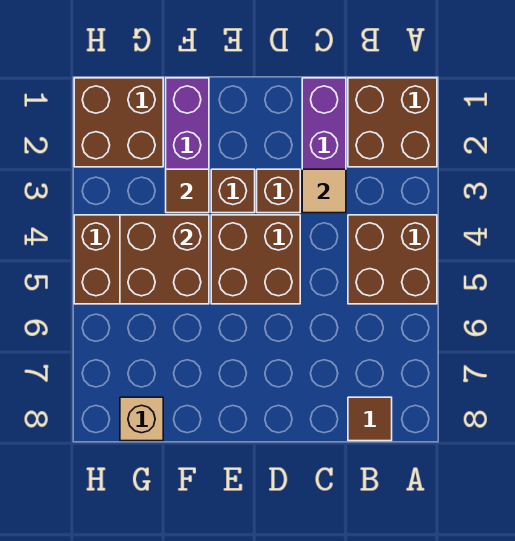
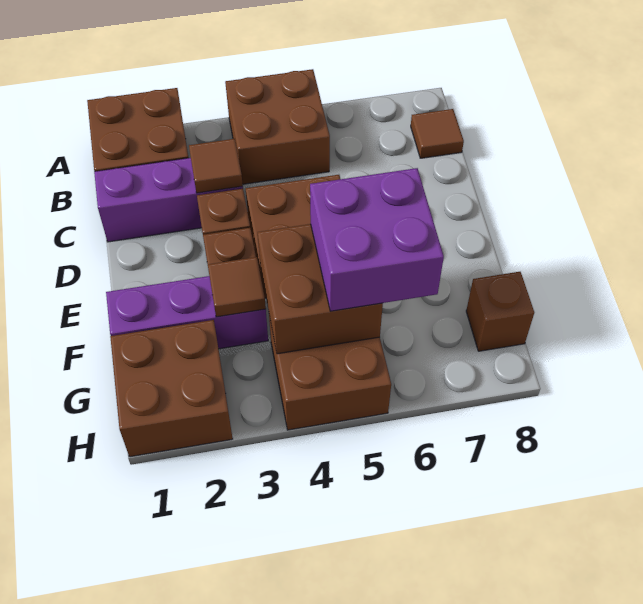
tan 1x1 tile [302,169,346,213] -> brown 1x1 tile [189,139,243,193]
none -> purple 2x2 brick [310,168,444,311]
tan 1x1 brick [120,397,163,441] -> brown 1x1 brick [466,272,534,351]

